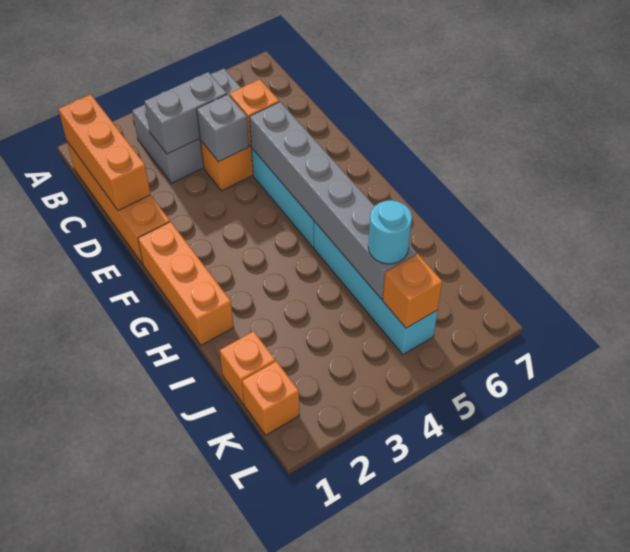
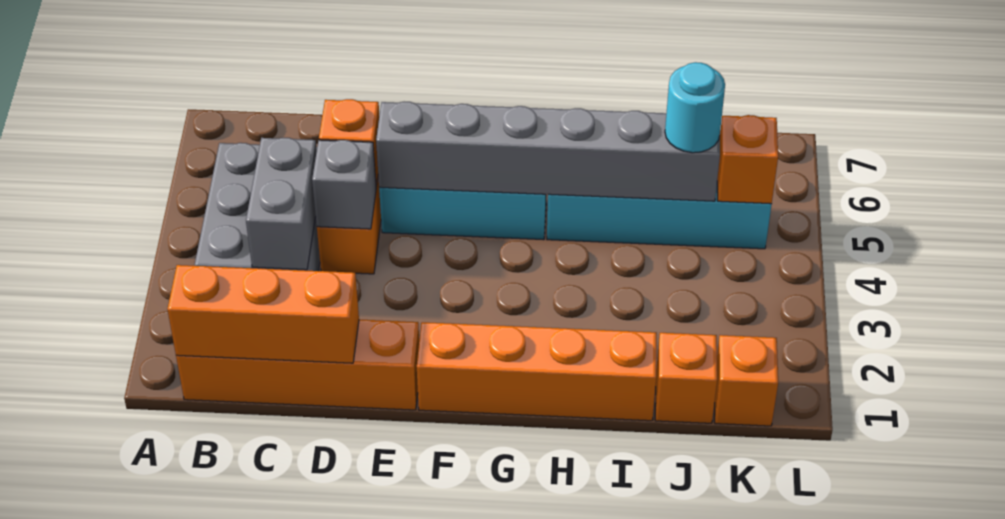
orange 1x3 brick [138,222,234,345] -> orange 1x4 brick [417,322,657,421]

